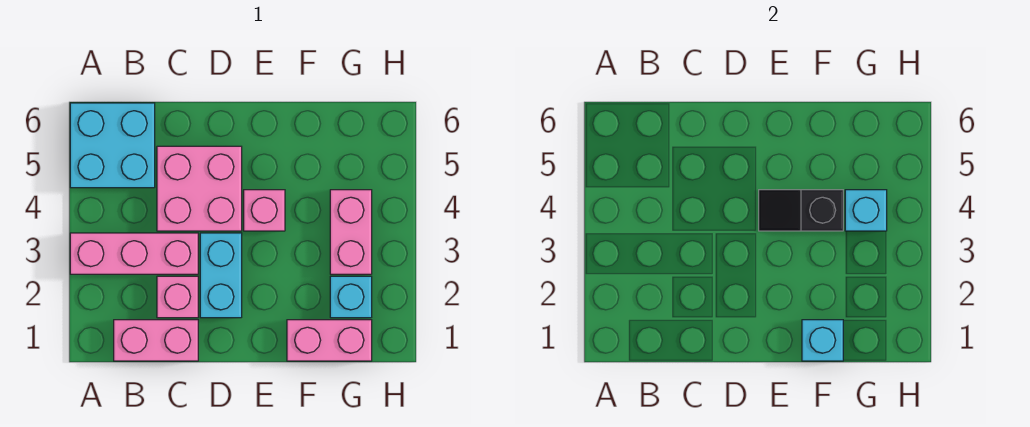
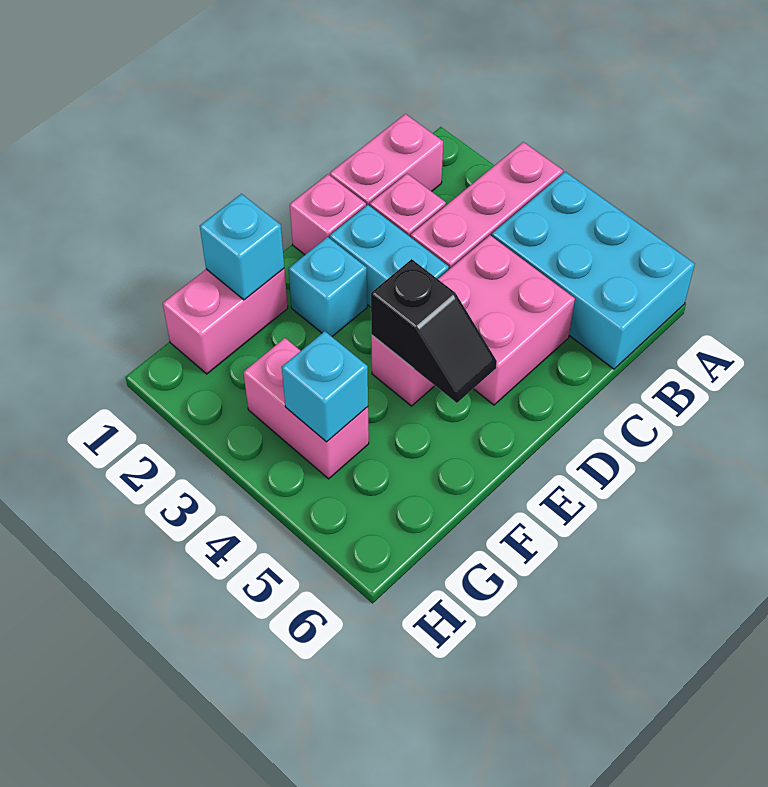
cyan 2x2 brick [70,103,155,188] -> cyan 2x3 brick [492,172,695,369]
none -> pink 1x1 brick [290,175,366,255]
black 1x2 slope [759,190,843,231] -> black 1x2 slope turned to [371,259,497,403]
cyan 1x1 brick [330,276,372,318] -> cyan 1x1 brick moved to [288,237,367,337]

